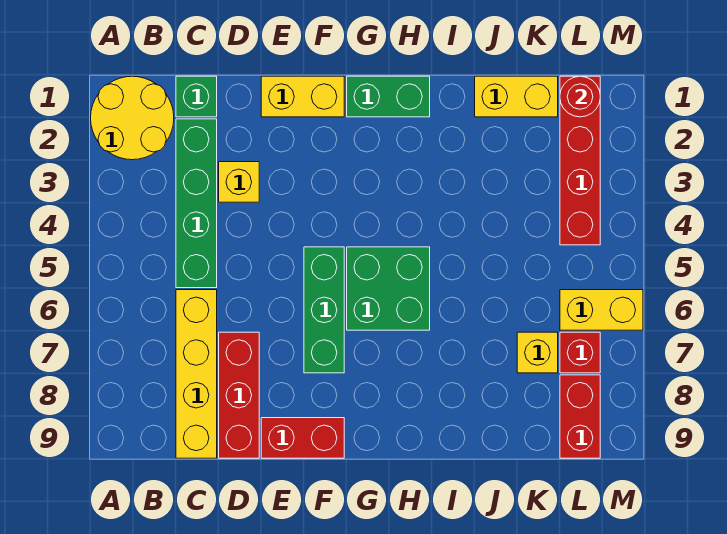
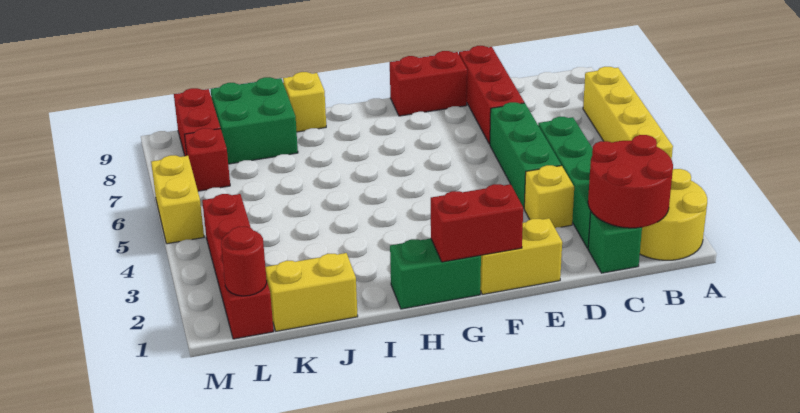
none -> red 2x2 round brick [588,135,673,228]
yellow 1x4 brick [176,290,217,458] -> yellow 1x4 brick moved to [583,67,673,160]
none -> red 1x2 brick [431,184,523,262]
green 1x3 brick [304,247,344,373] -> green 1x3 brick moved to [490,102,561,208]
green 2x2 brick [347,247,430,330] -> green 2x2 brick moved to [211,77,298,164]
yellow 1x1 brick [517,332,558,373] -> yellow 1x1 brick moved to [283,72,326,132]
yellow 1x2 brick [560,290,643,330] -> yellow 1x2 brick turned to [151,155,204,244]

